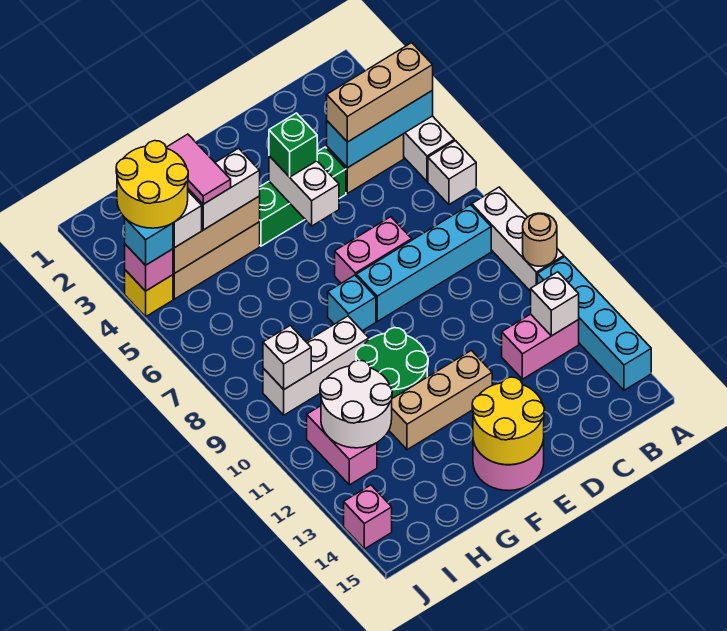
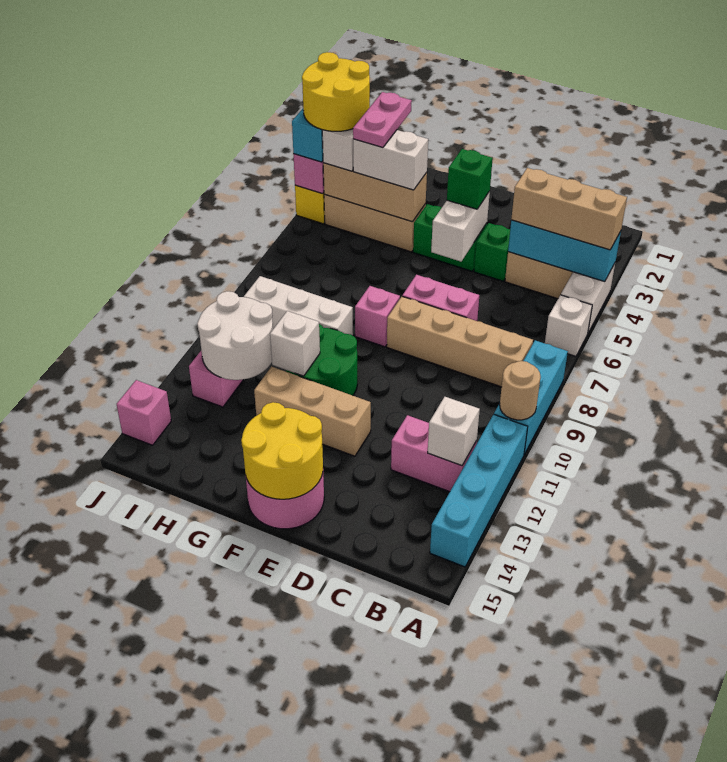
white 1x3 brick [472,187,564,291] -> cyan 1x3 brick [494,340,568,454]
cyan 1x4 brick [356,205,491,321] -> tan 1x4 brick [387,297,533,387]
cyan 1x1 brick [328,275,376,331] -> pink 1x1 brick [355,286,400,347]
pink 1x2 tile [166,134,231,204] -> pink 1x2 plate [353,92,412,147]
white 1x1 brick [263,325,311,389] -> white 1x1 brick moved to [270,311,320,376]

